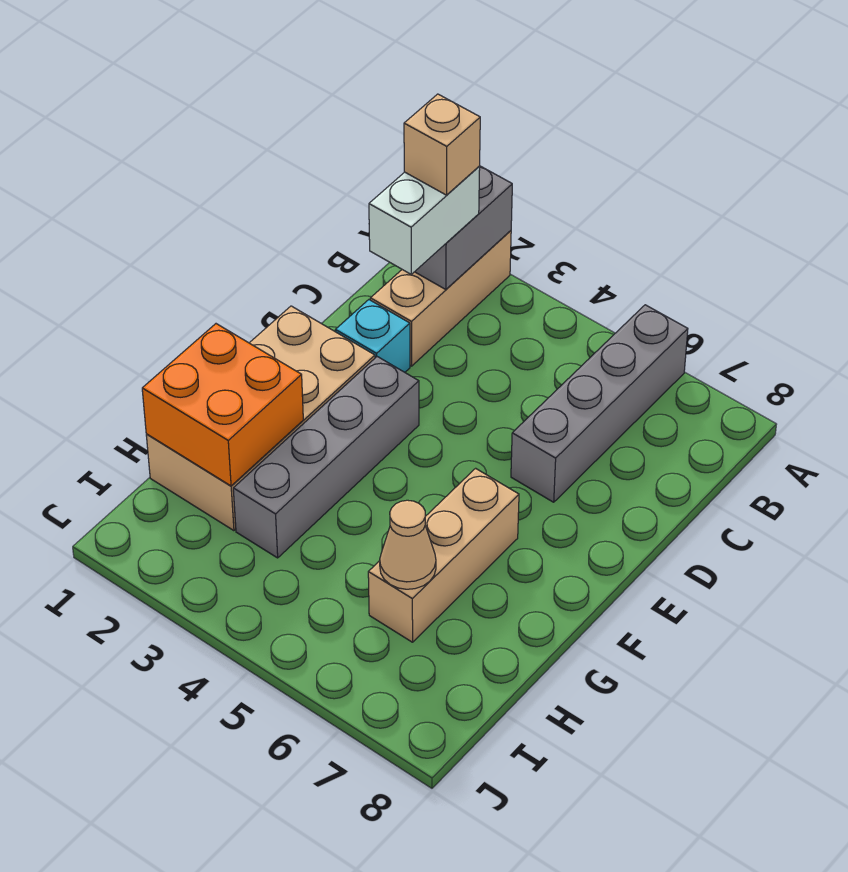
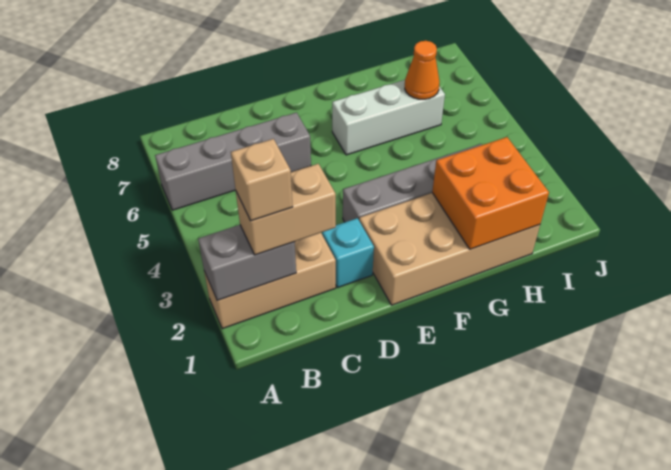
white 1x2 brick [369,167,480,274] -> tan 1x2 brick [236,164,336,255]
tan 1x3 brick [368,468,519,642] -> white 1x3 brick [332,80,445,155]
tan 1x1 cone [380,500,436,589] -> orange 1x1 cone [405,41,439,99]

